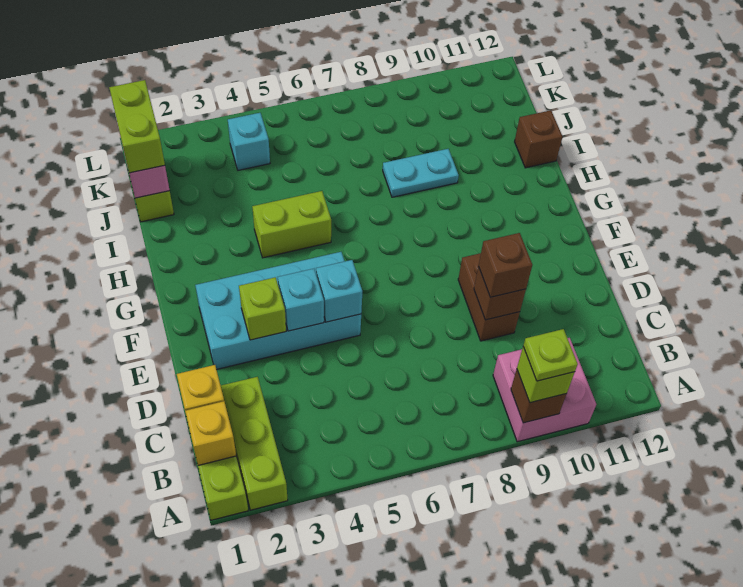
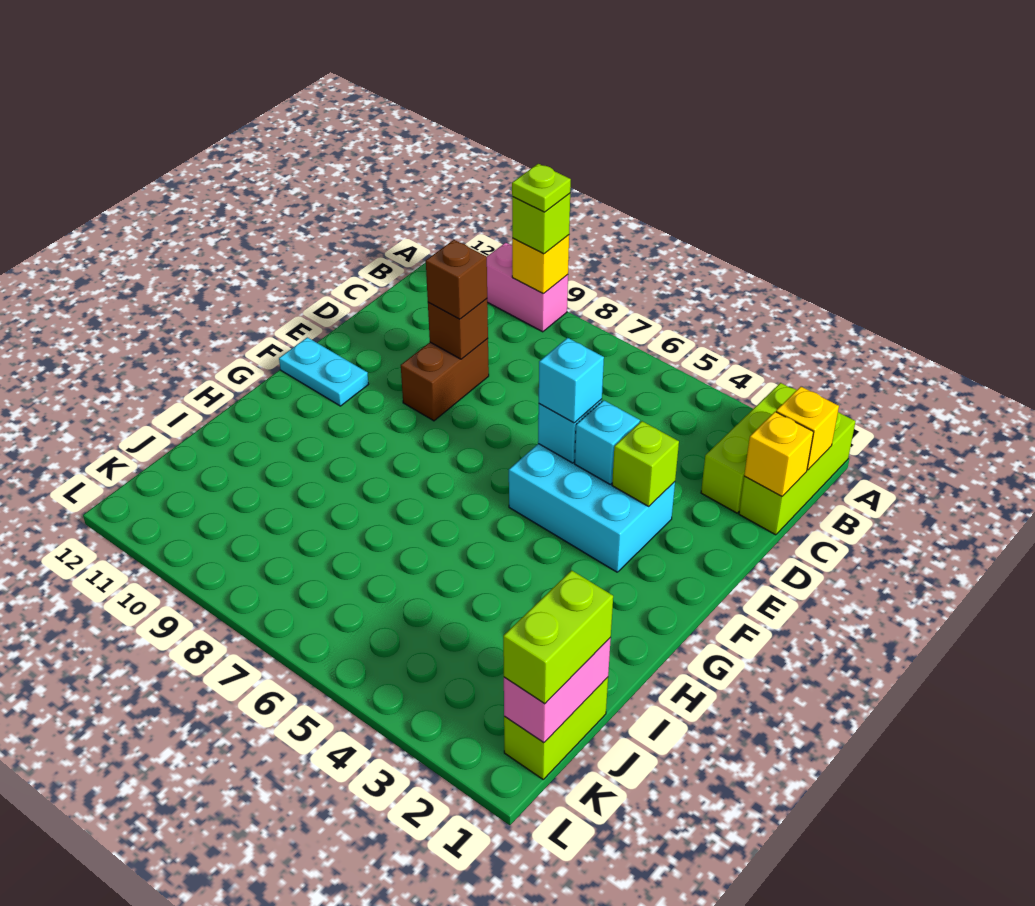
pink 2x2 brick [493,338,596,442] -> pink 1x2 brick [487,243,568,332]
brown 1x1 brick [511,369,566,423] -> yellow 1x1 brick [512,235,569,294]
cyan 2x4 brick [195,252,361,369] -> cyan 2x3 brick [509,444,675,572]
lime 1x2 brick [252,191,331,258] -> none
cyan 1x2 plate [383,149,459,197] -> cyan 1x2 plate moved to [279,337,369,406]
brown 1x1 brick [515,110,562,168] -> none
cyan 1x1 brick [228,113,270,170] -> cyan 1x1 brick moved to [539,338,604,423]

